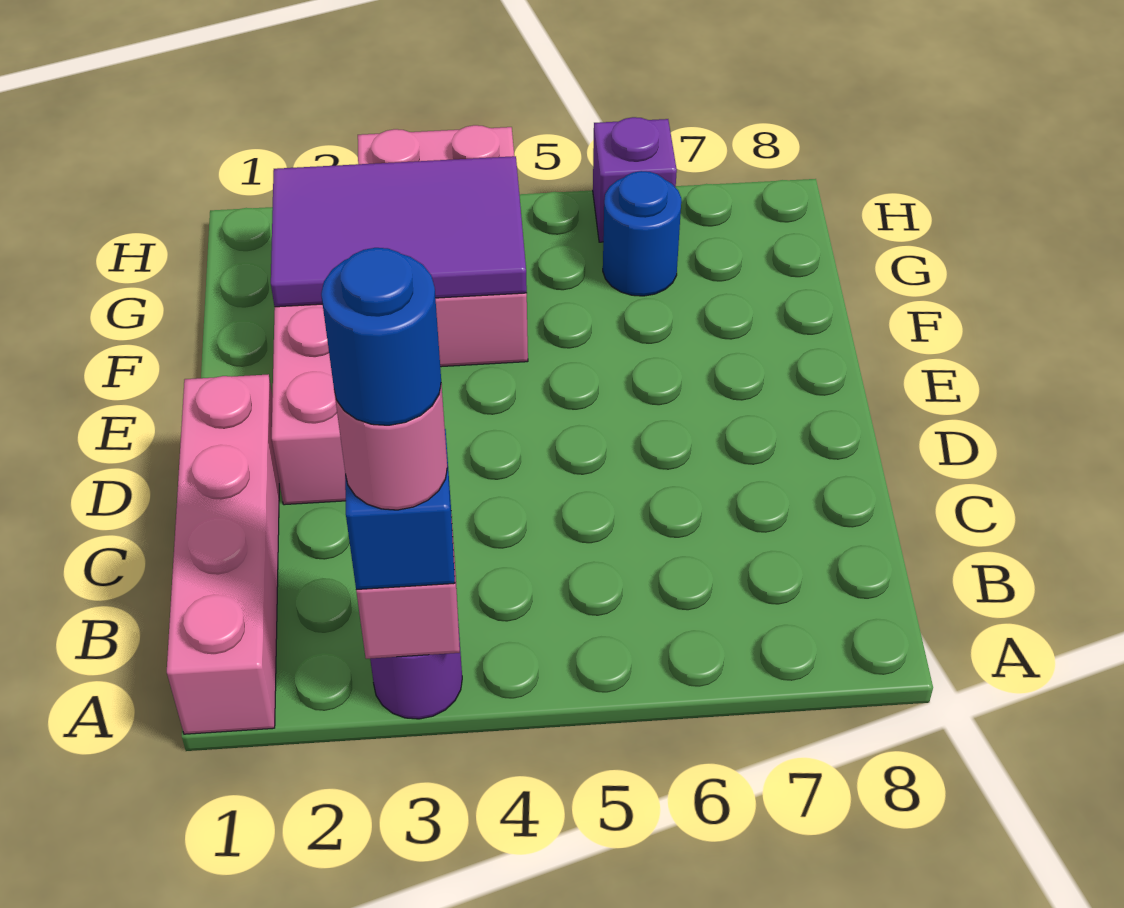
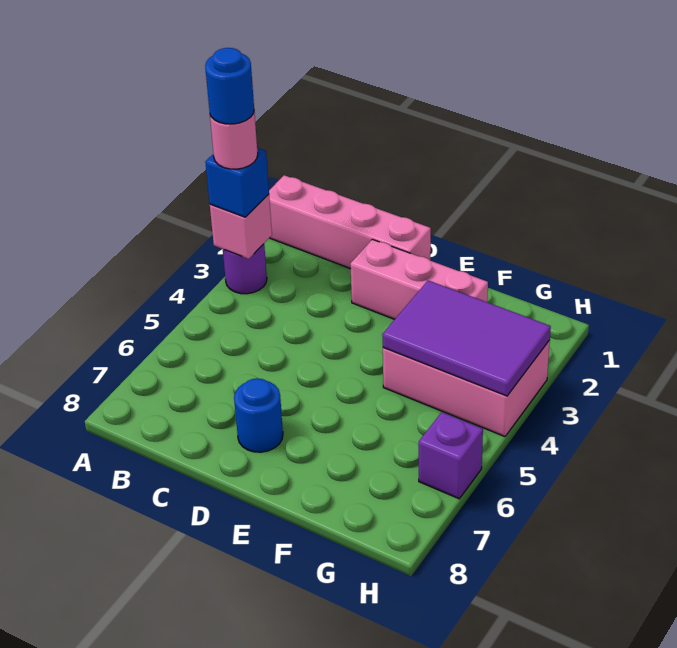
purple 2x3 tile [271,156,527,307] -> purple 2x3 tile turned to [382,280,551,396]
blue 1x1 round brick [603,171,681,296] -> blue 1x1 round brick moved to [234,378,283,452]

